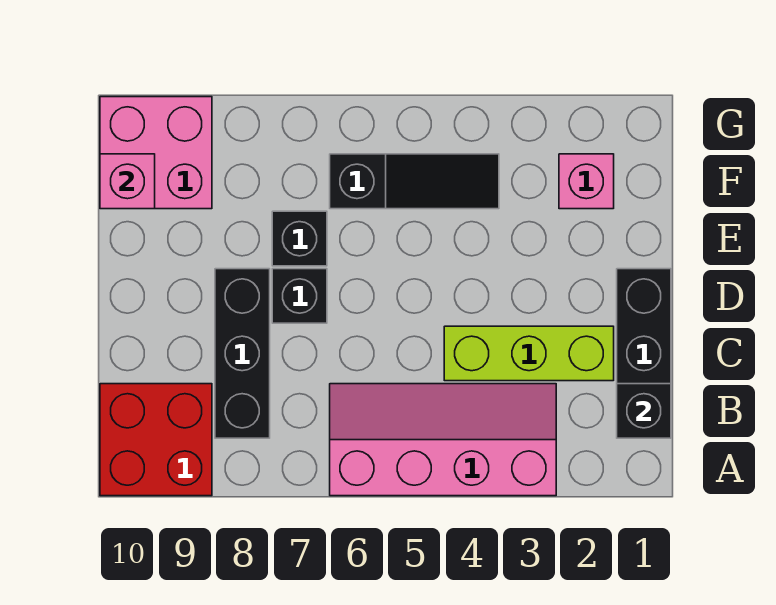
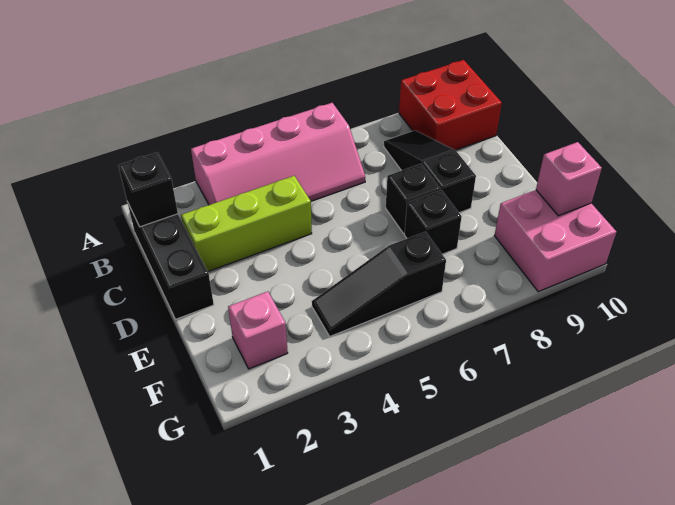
black 1x3 brick [215,269,270,438] -> black 1x3 slope [384,130,476,213]

